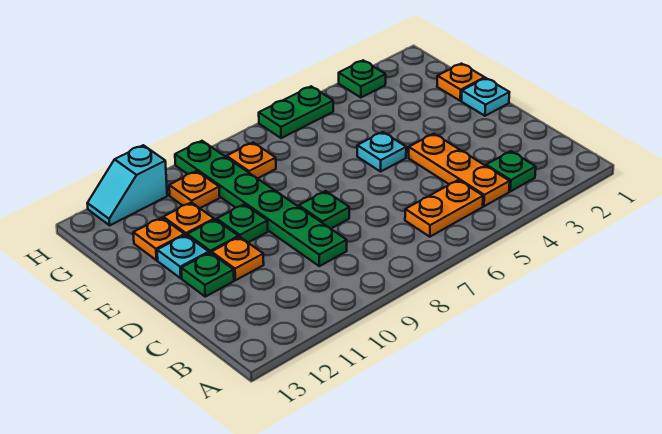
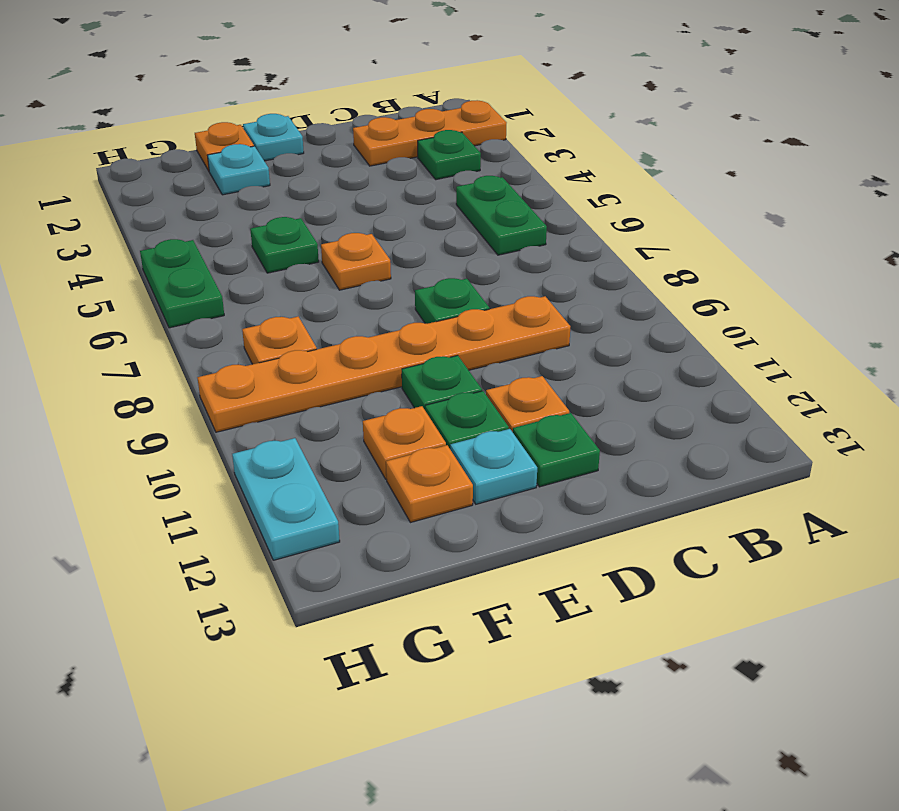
orange 1x3 plate [409,134,510,206] -> orange 1x3 plate moved to [353,100,507,166]
orange 1x2 plate [405,180,483,237] -> green 1x2 plate [456,176,547,255]
green 1x6 plate [175,141,347,266] -> orange 1x6 plate [197,296,570,432]
cyan 1x1 plate [357,132,406,172] -> cyan 1x1 plate moved to [208,144,270,195]
orange 1x1 plate [169,171,220,208] -> orange 1x1 plate moved to [321,233,391,290]
green 1x1 plate [339,60,386,98] -> green 1x1 plate moved to [250,217,319,273]
cyan 1x2 slope [87,145,167,225] -> cyan 1x2 plate [232,438,340,560]

